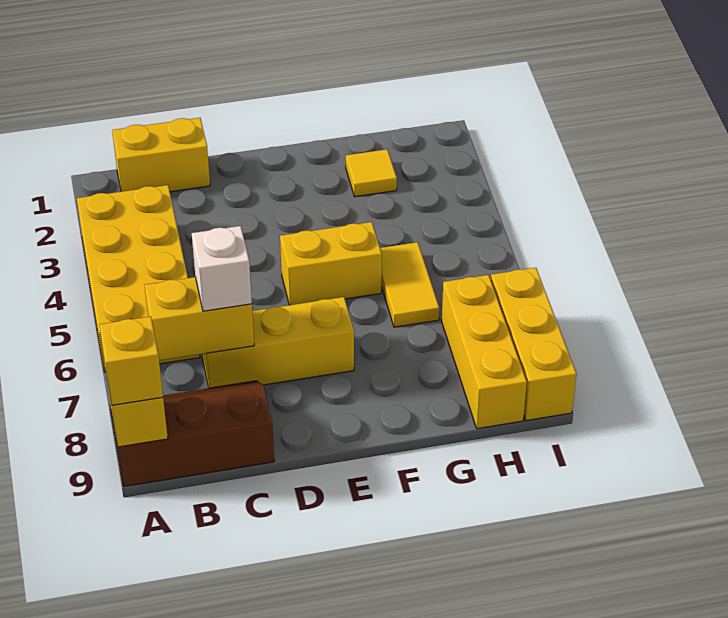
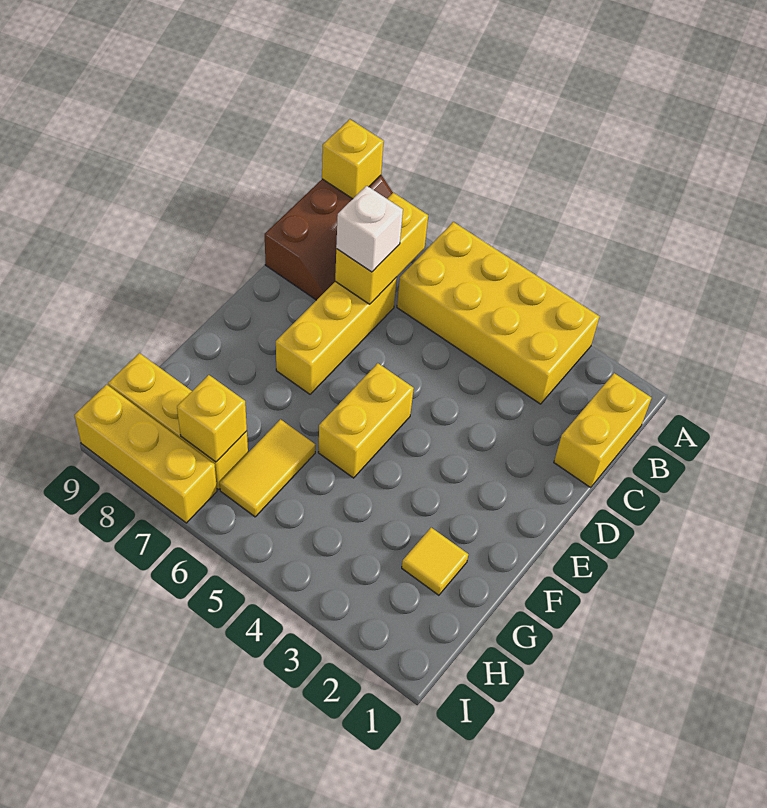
yellow 1x1 brick [99,316,163,405] -> yellow 1x1 brick moved to [177,375,247,462]
yellow 1x2 tile [380,242,439,327] -> yellow 1x2 tile turned to [220,419,315,517]

